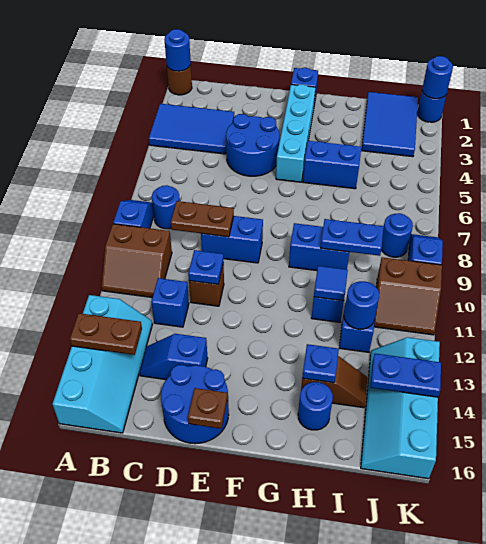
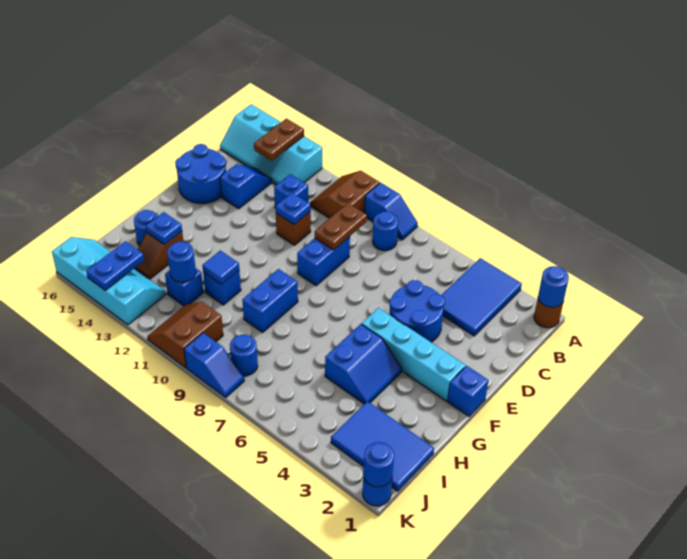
brown 1x1 plate [188,388,227,429] -> none
blue 1x2 plate [321,219,384,256] -> none

